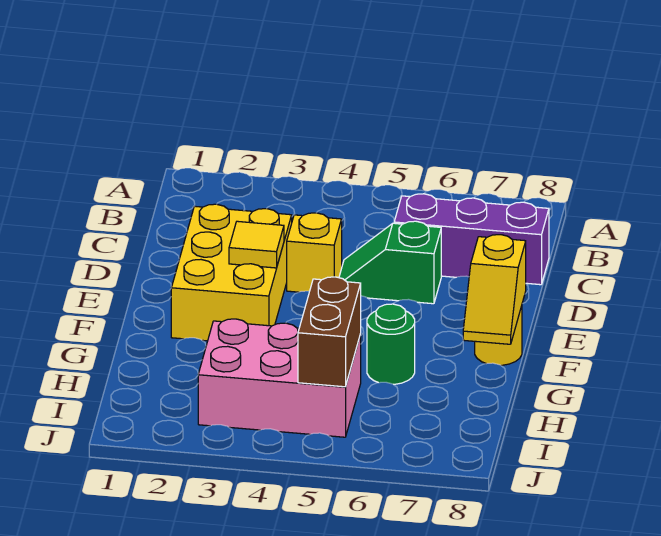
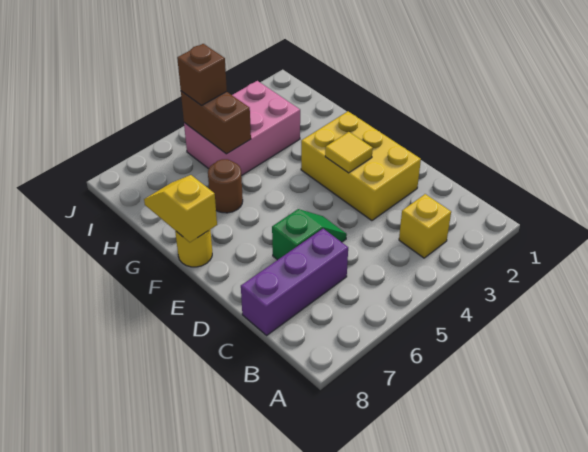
yellow 1x1 brick [287,213,342,292] -> yellow 1x1 brick moved to [399,194,451,258]
green 1x1 round brick [367,304,415,384] -> brown 1x1 round brick [208,159,243,213]
none -> brown 1x1 brick [177,44,227,106]

